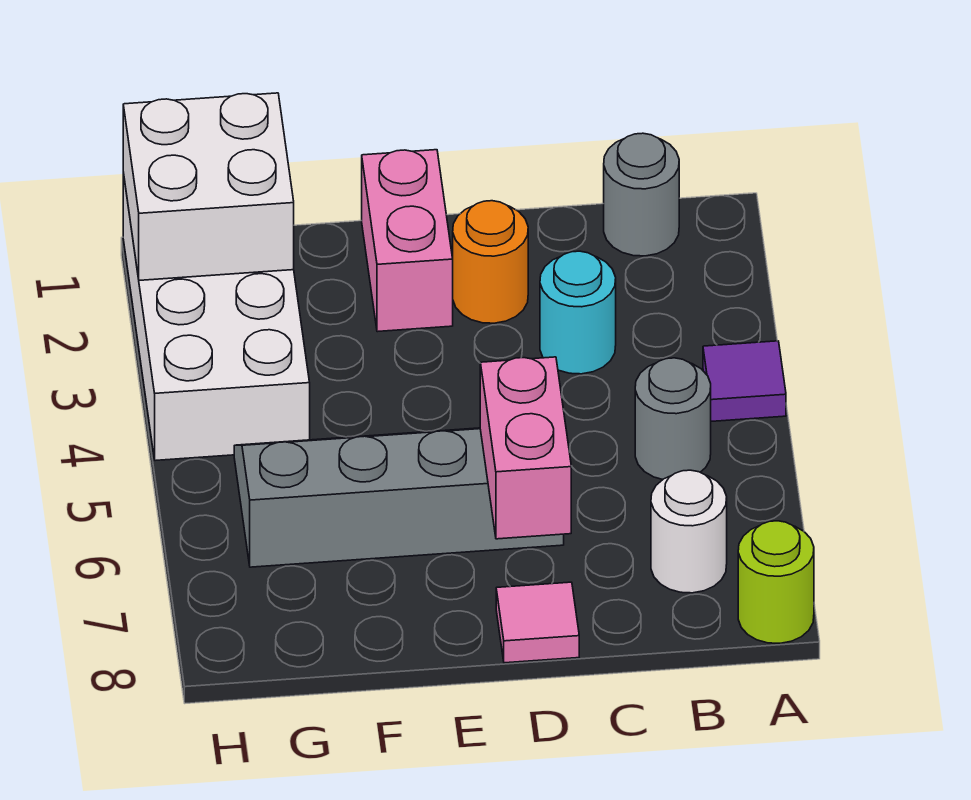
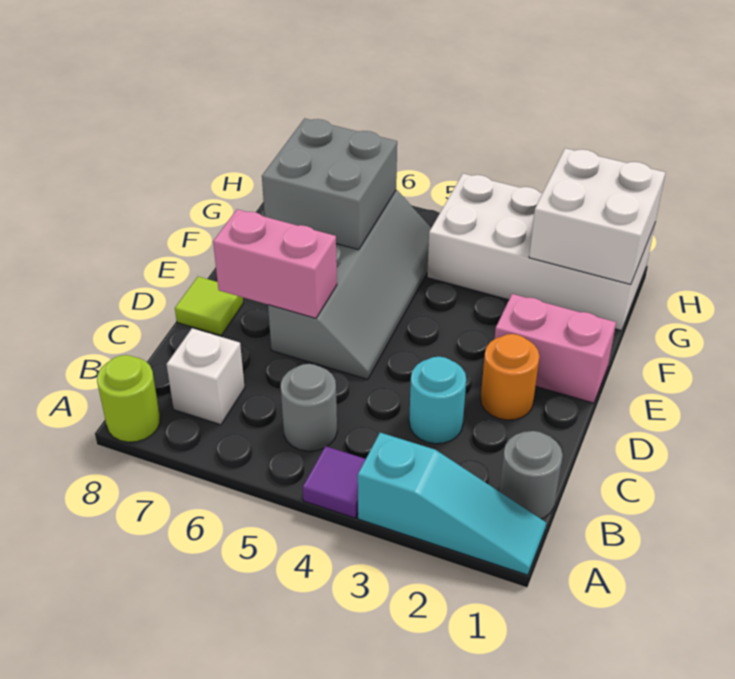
none -> cyan 1x3 slope [358,433,546,575]
white 1x1 round brick [651,470,727,593] -> white 1x1 brick [166,328,245,425]
pink 1x1 tile [496,582,579,663] -> lime 1x1 tile [175,277,243,336]
none -> grey 2x2 brick [262,118,397,250]

